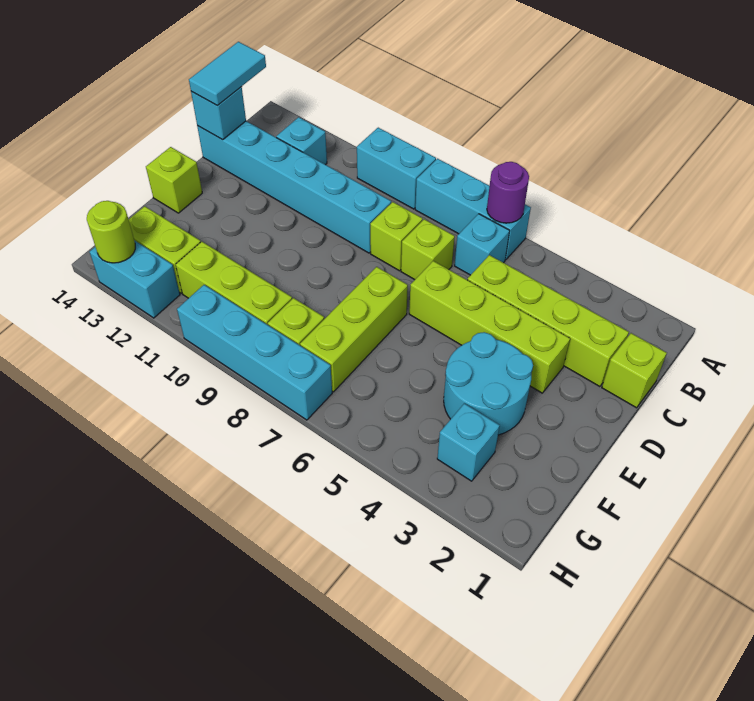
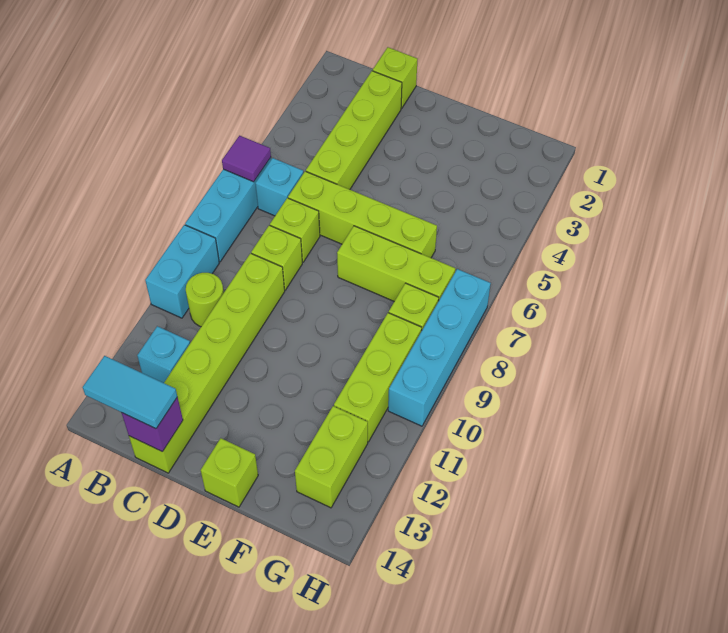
purple 1x1 round brick [487,162,529,223] -> purple 1x1 tile [222,136,271,182]
cyan 1x6 brick [197,121,391,253] -> lime 1x6 brick [129,253,285,473]
cyan 1x1 brick [191,87,246,140] -> purple 1x1 brick [122,397,183,452]
lime 1x4 brick [409,261,570,393] -> lime 1x4 brick turned to [288,171,437,258]
cyan 2x2 round brick [444,332,533,435] -> none
cyan 1x1 brick [437,403,500,481] -> none
cyan 1x2 brick [90,240,180,318] -> none
lime 1x1 round brick [87,201,135,263] -> lime 1x1 round brick moved to [186,273,224,327]

